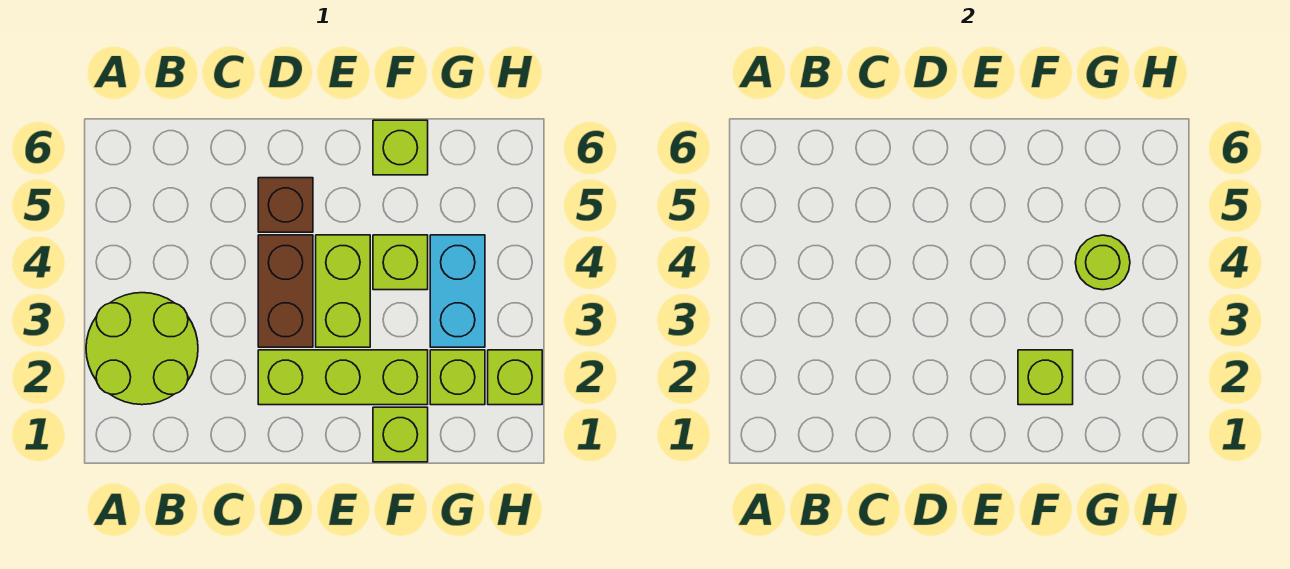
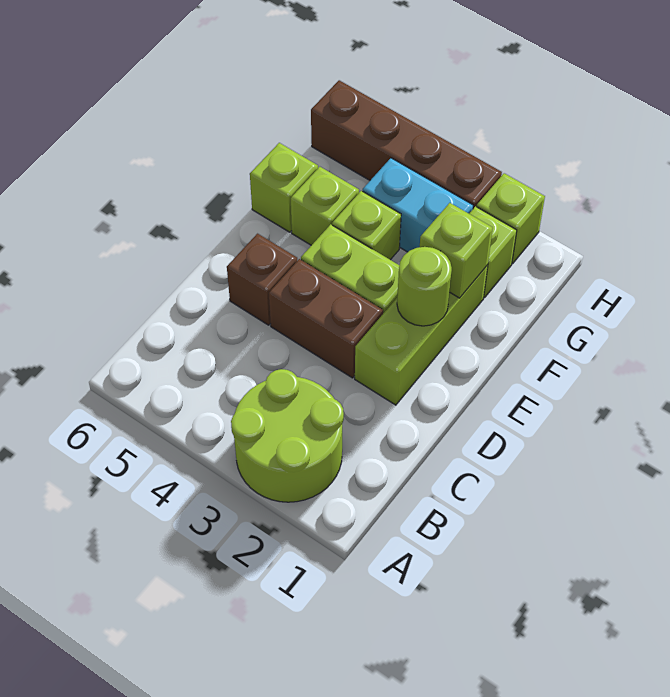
lime 1x1 brick [373,407,428,462] -> lime 1x1 brick moved to [291,167,359,245]
lime 1x1 round brick [1075,235,1130,290] -> lime 1x1 round brick moved to [397,247,452,326]
none -> brown 1x4 brick [311,80,502,209]

